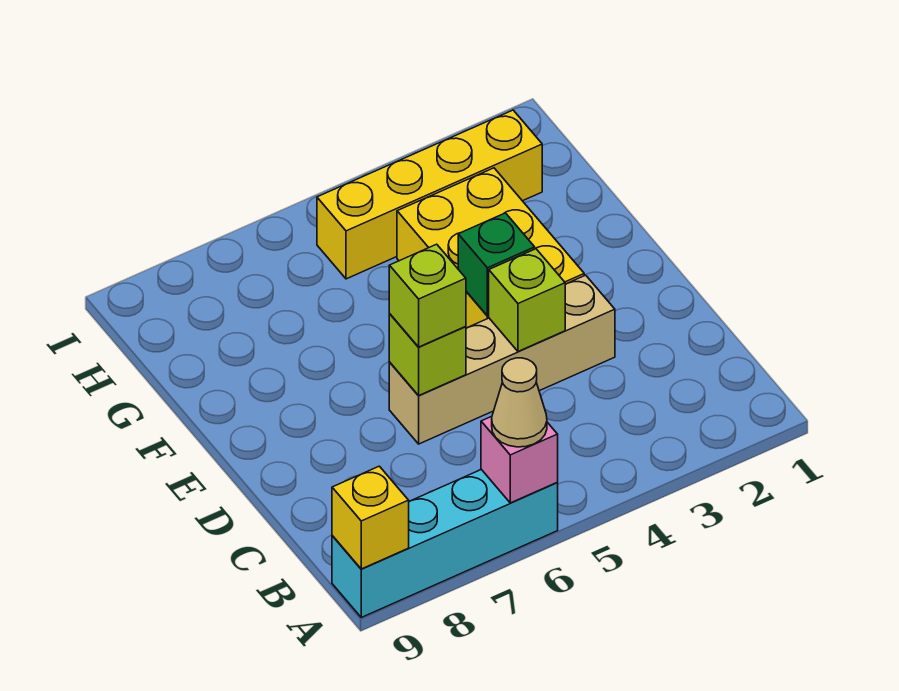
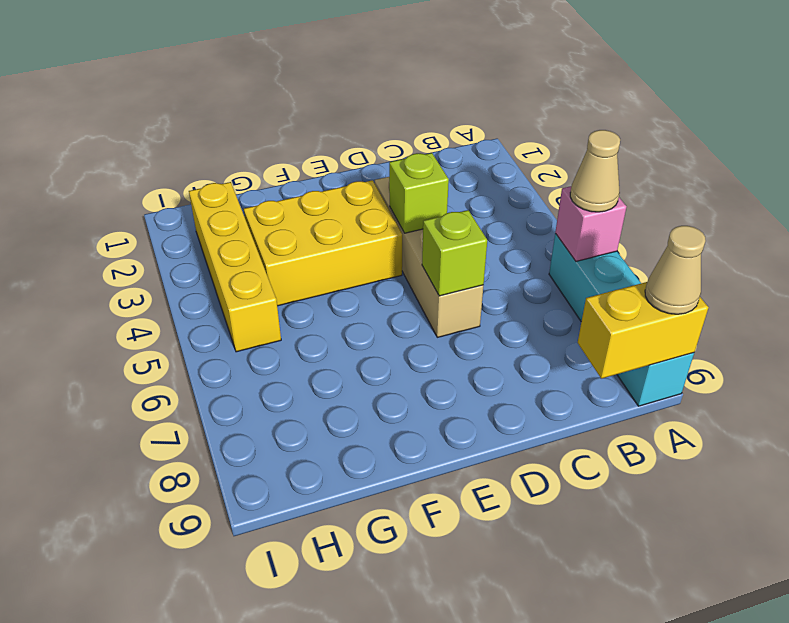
yellow 1x1 brick [332,466,409,569] -> yellow 1x2 brick [578,282,708,379]
none -> tan 1x1 cone [645,226,706,314]
lime 1x1 brick [389,244,466,347] -> none
green 1x1 brick [458,213,535,316] -> none

